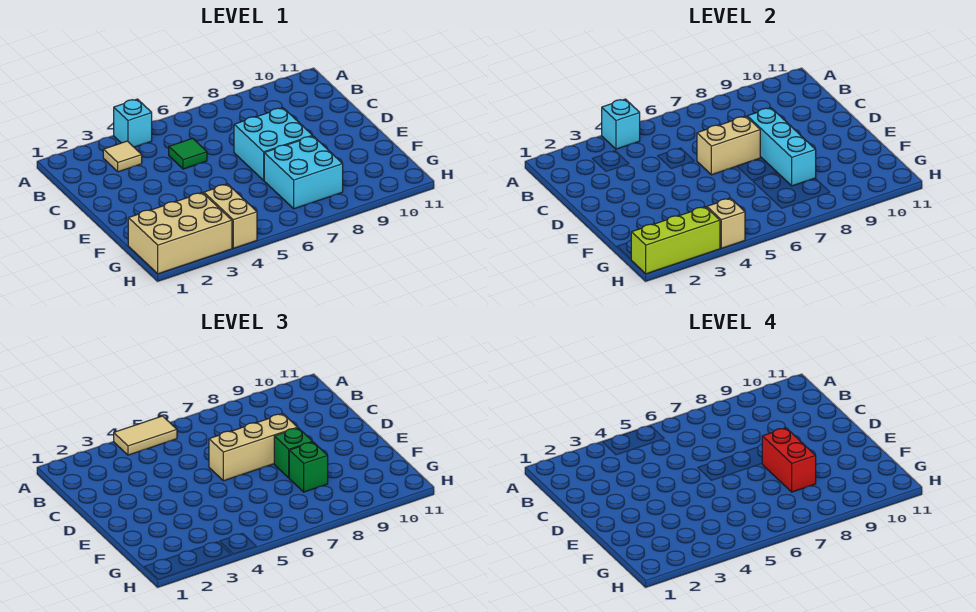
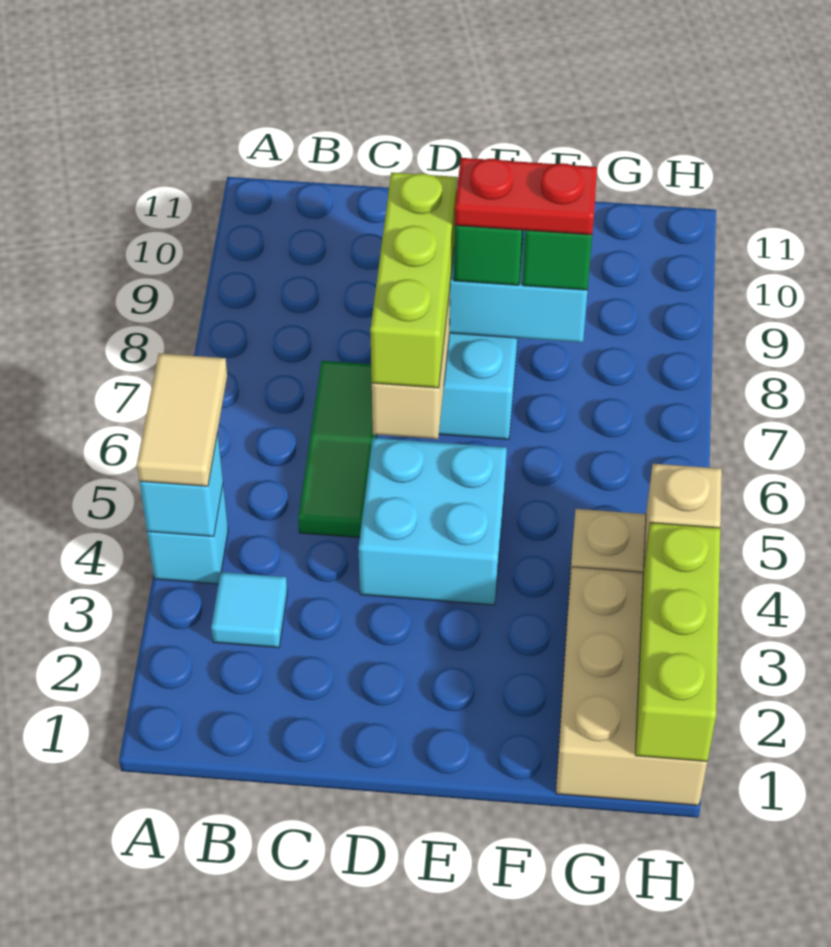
tan 1x1 tile [103,141,142,172] -> cyan 1x1 tile [211,572,287,648]
green 1x1 tile [169,138,207,169] -> green 1x3 tile [298,361,377,538]
tan 1x3 brick [209,414,298,481] -> lime 1x3 brick [370,172,457,388]
red 1x2 brick [762,428,816,492] -> red 1x2 plate [455,158,597,235]
cyan 2x2 brick [264,136,343,209] -> cyan 2x2 brick moved to [358,438,507,605]

